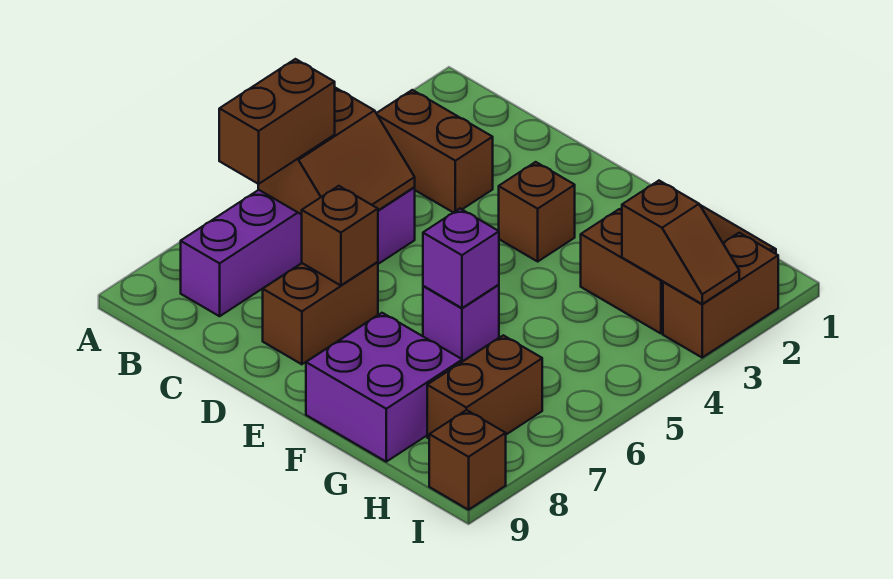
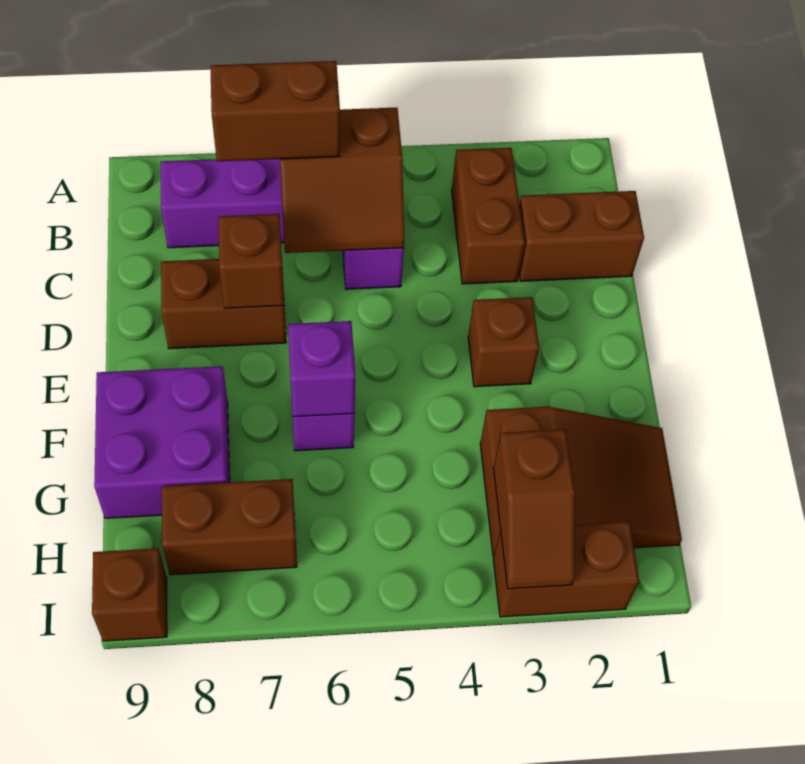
none -> brown 1x2 brick [519,191,644,281]

